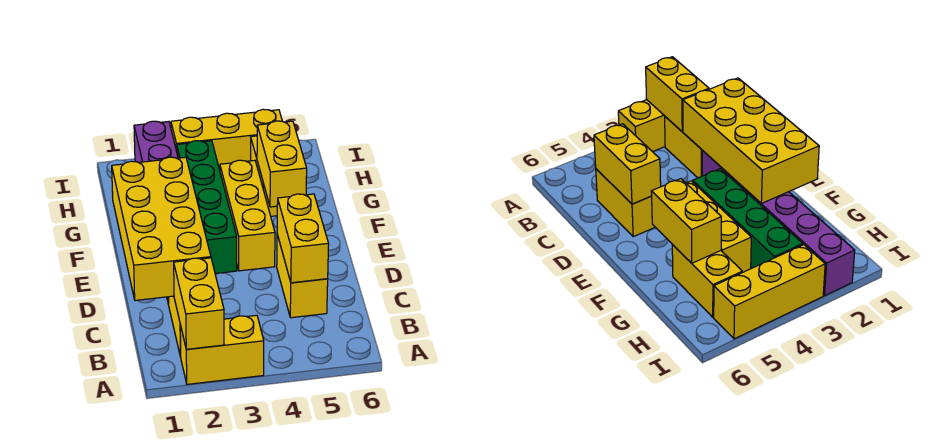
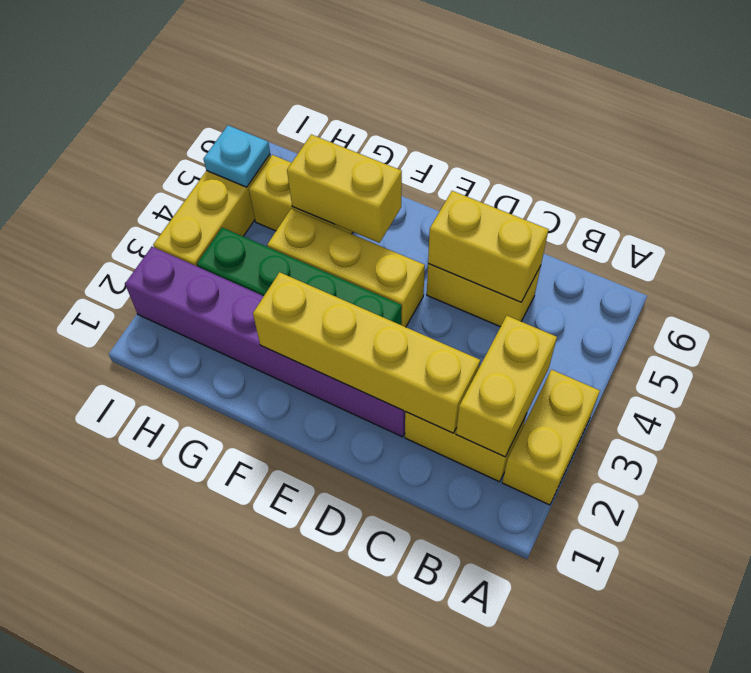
yellow 1x2 brick [174,258,224,349] -> yellow 1x2 brick turned to [456,316,557,457]
yellow 2x4 brick [112,157,211,300] -> yellow 1x4 brick [253,272,480,433]
none -> cyan 1x1 plate [204,125,270,187]

